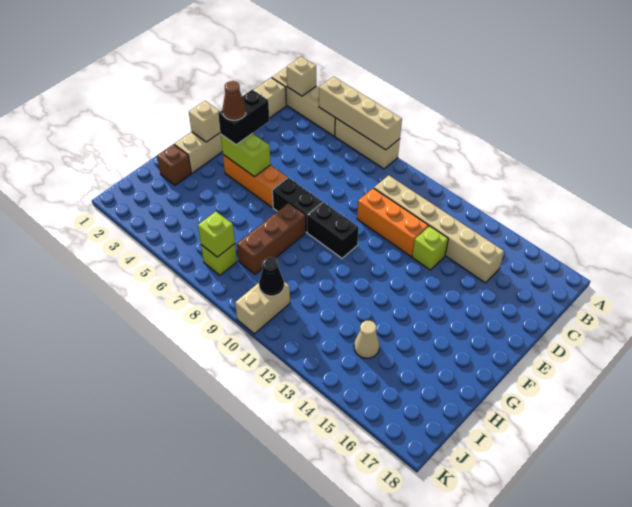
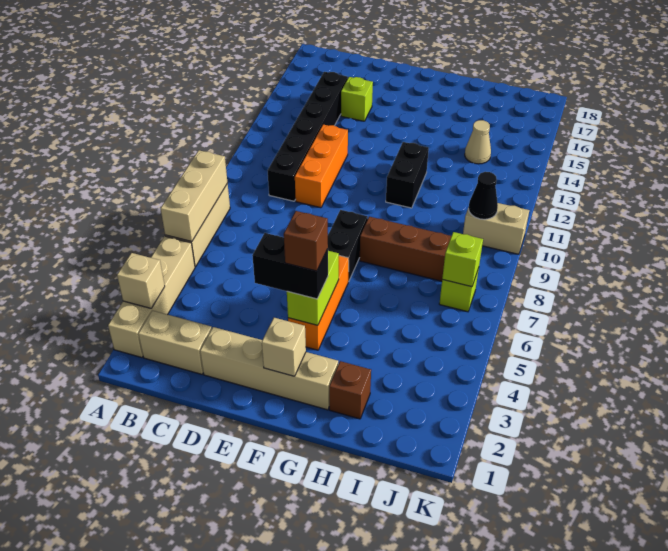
tan 1x4 brick [319,77,402,150] -> tan 1x3 brick [161,150,228,242]
tan 1x6 brick [374,175,504,283] -> black 1x6 brick [268,72,348,201]
lime 1x1 brick [412,226,448,270] -> lime 1x1 brick moved to [341,77,373,121]
brown 1x1 cone [223,81,246,120] -> brown 1x1 brick [284,211,328,271]
black 1x2 brick [307,202,359,258] -> black 1x2 brick moved to [386,142,429,208]

